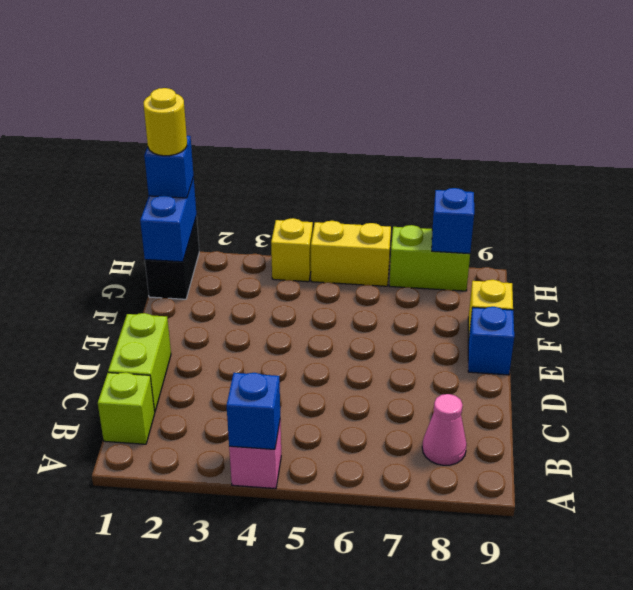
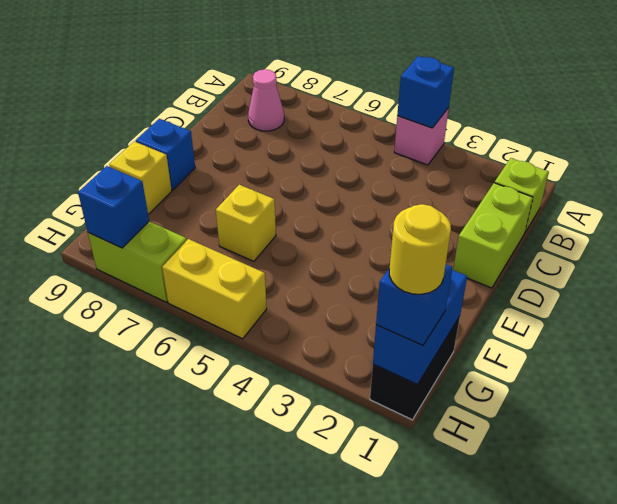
yellow 1x1 brick [271,218,313,282] -> yellow 1x1 brick moved to [216,185,276,261]

